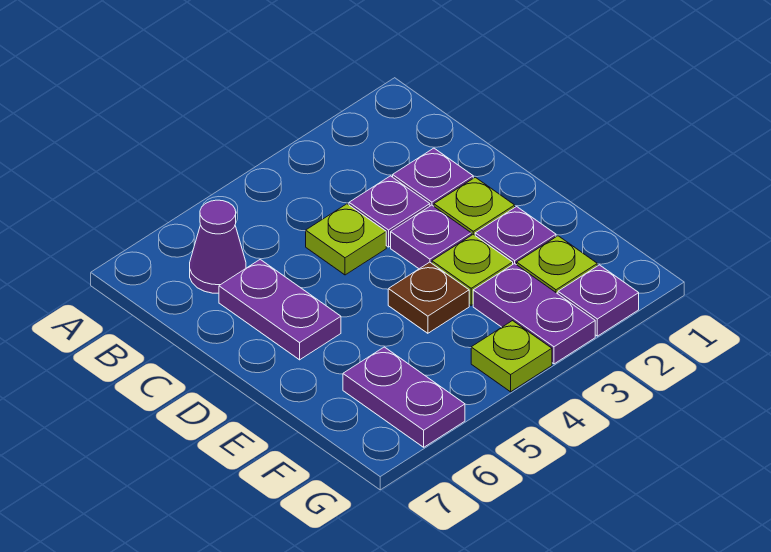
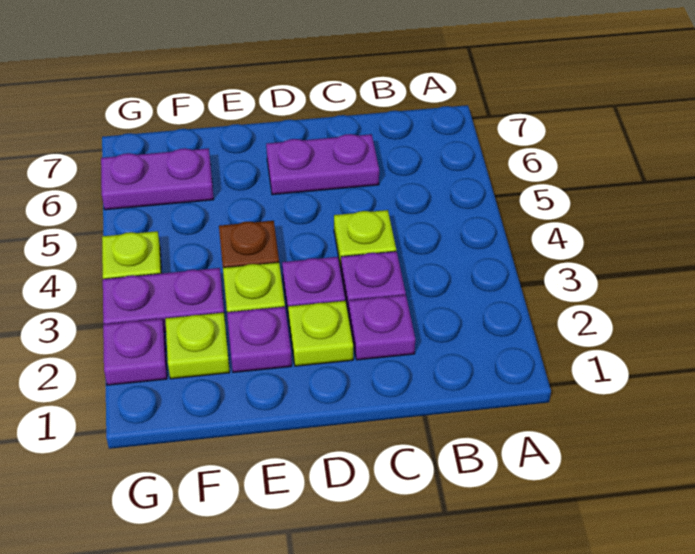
purple 1x1 cone [190,200,246,293] -> none

